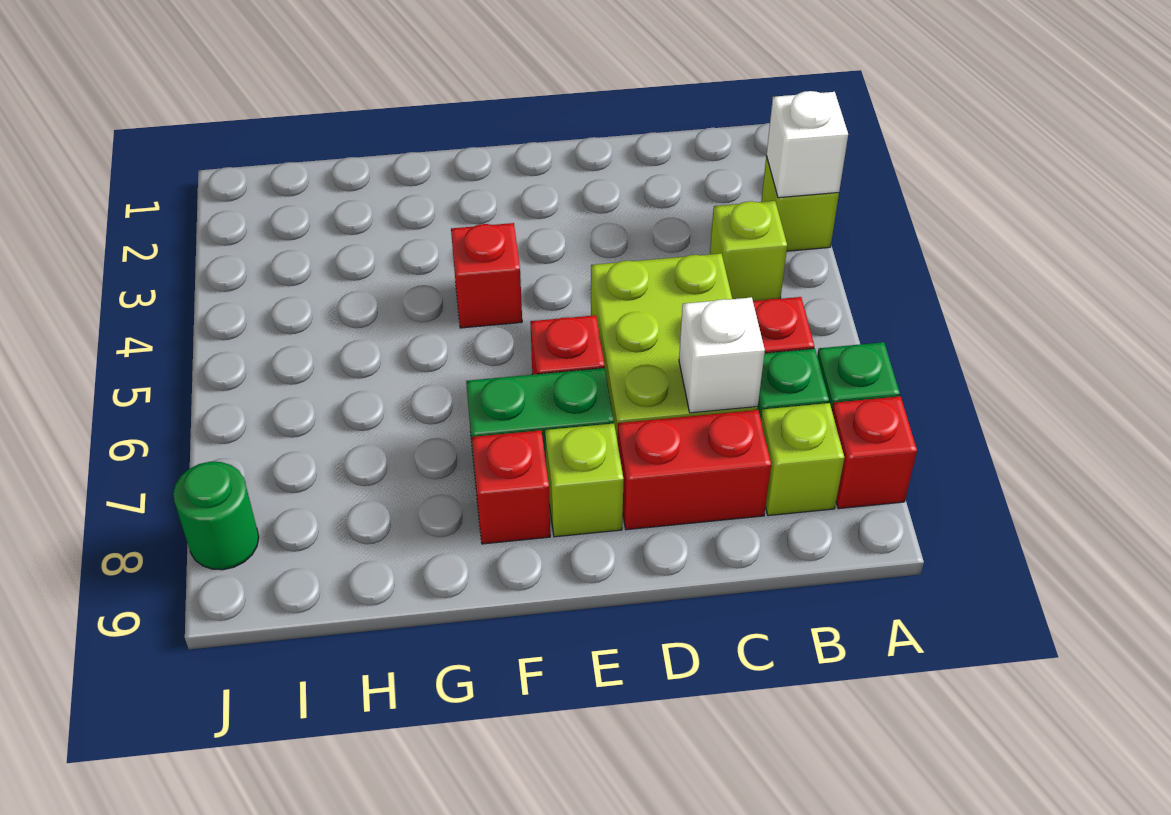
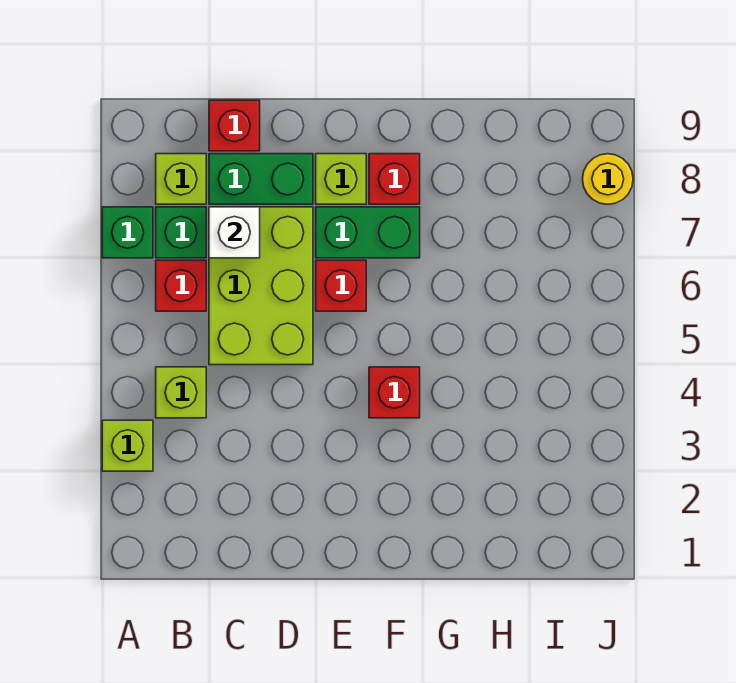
white 1x1 brick [766,91,848,198] -> none
red 1x1 brick [832,396,917,509] -> red 1x1 brick moved to [209,100,260,151]
red 1x2 brick [617,410,771,530] -> green 1x2 brick [209,154,313,204]
green 1x1 round brick [173,462,259,570] -> yellow 1x1 round brick [582,154,633,204]

